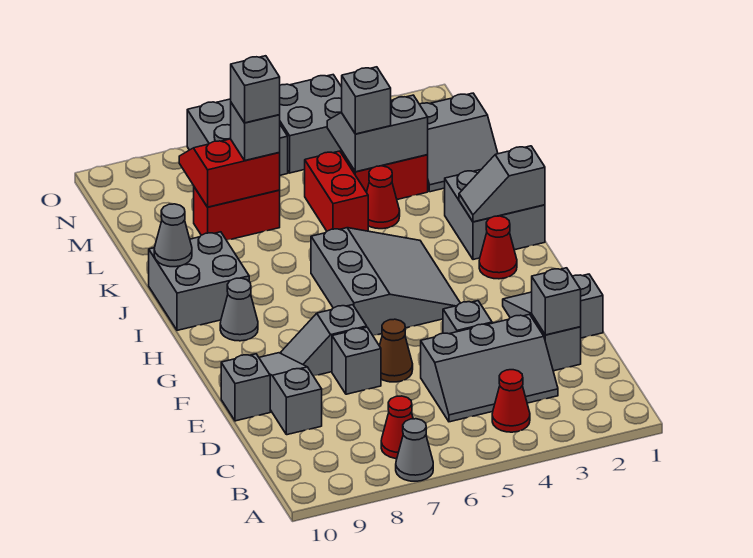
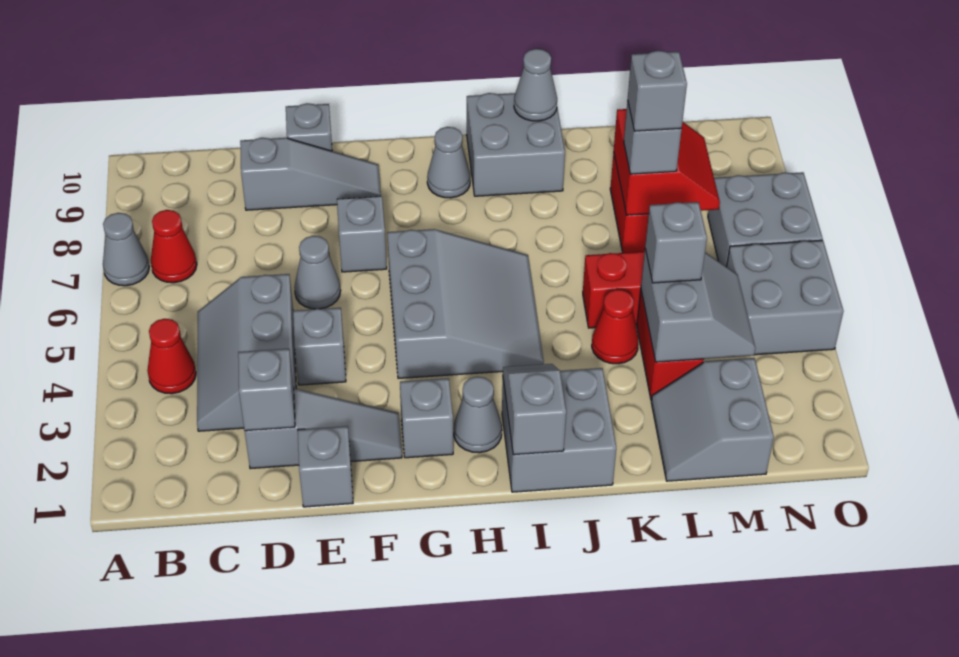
brown 1x1 cone [380,319,413,382] -> grey 1x1 cone [294,236,341,309]
grey 1x1 brick [332,327,381,394] -> grey 1x1 brick moved to [400,378,453,458]
grey 3x3 slope [311,228,460,336] -> grey 3x3 slope turned to [387,229,544,378]
red 1x1 cone [479,216,517,279] -> grey 1x1 cone [454,377,502,453]

